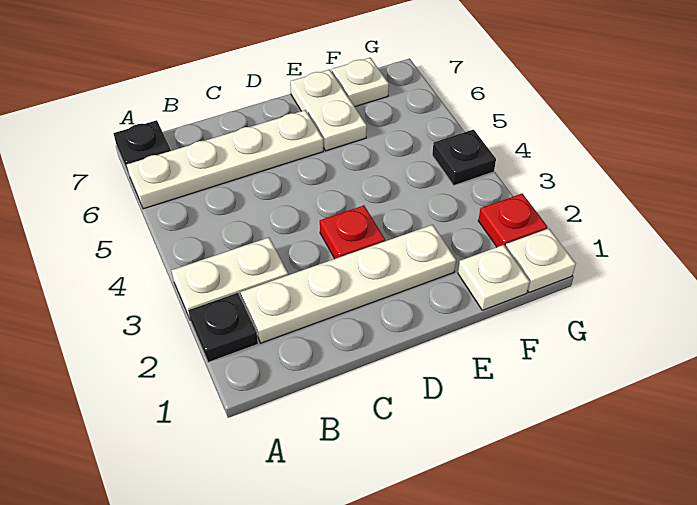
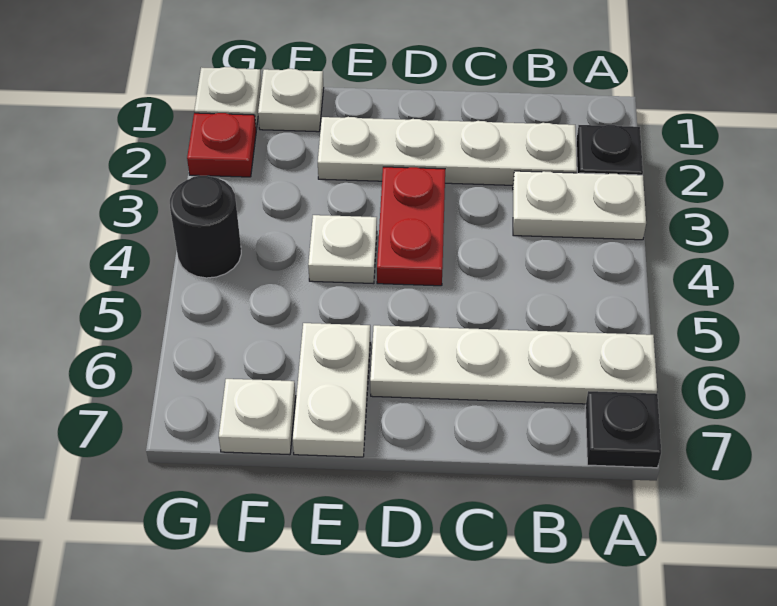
red 1x1 plate [320,205,385,259] -> red 1x2 plate [377,167,445,286]
none -> white 1x1 plate [308,215,377,284]
black 1x1 plate [432,130,496,185] -> black 1x1 round brick [170,176,241,278]

